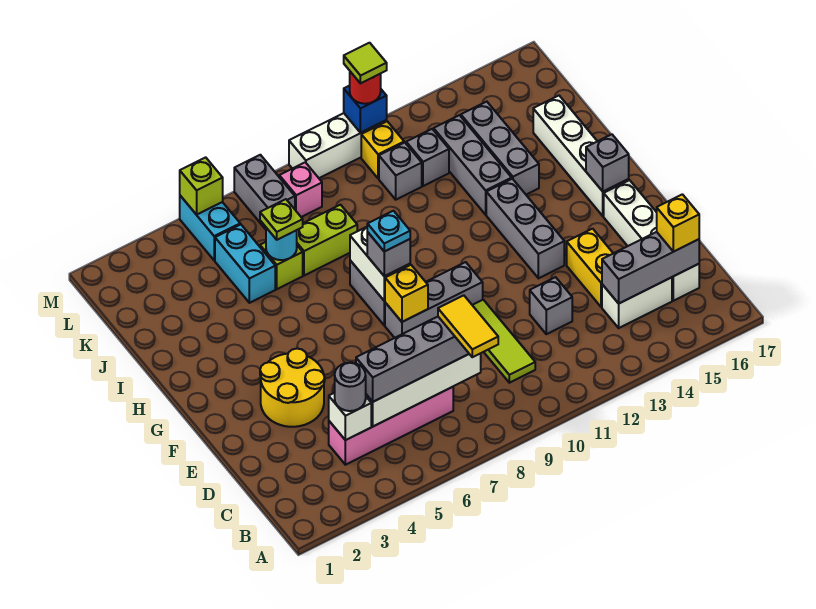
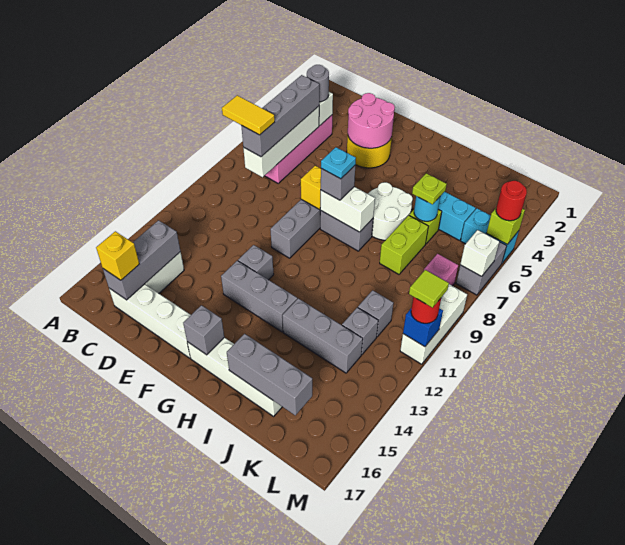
lime 1x3 tile [473,300,535,383] -> none
grey 1x1 brick [530,277,572,334] -> grey 1x1 brick moved to [238,245,274,280]
yellow 1x2 brick [567,229,613,307] -> none
none -> pink 2x2 round brick [348,93,395,148]
none -> white 2x2 round brick [368,182,413,240]
grey 1x3 brick [461,102,539,195] -> grey 1x3 brick moved to [227,334,312,415]
grey 1x2 brick [234,155,295,229] -> grey 1x2 brick turned to [456,242,507,295]
yellow 1x1 brick [361,121,404,179] -> none
none -> red 1x1 round brick [496,181,527,221]
none -> white 1x1 brick [460,230,499,276]

